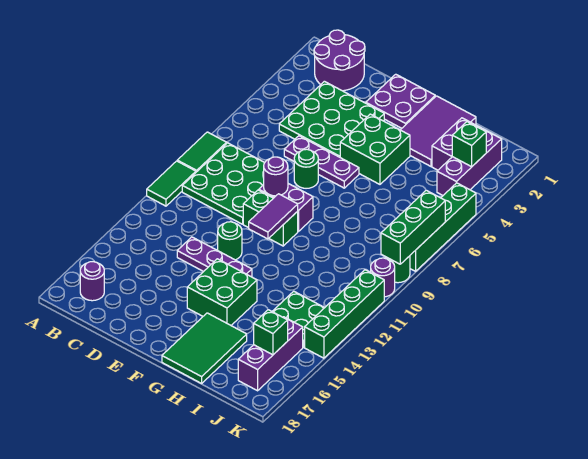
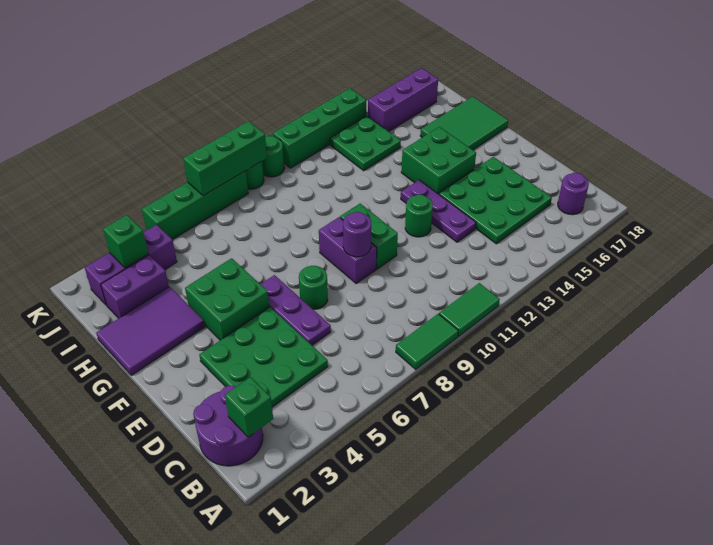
green 3x3 plate [182,143,265,224] -> green 3x3 plate moved to [439,157,552,244]
purple 2x2 plate [366,74,435,128] -> none
purple 1x2 tile [249,194,298,239] -> none
green 1x1 brick [254,310,288,355] -> green 1x1 brick moved to [225,377,273,437]
purple 1x1 round brick [371,258,395,297] -> green 1x1 round brick [262,136,284,177]

